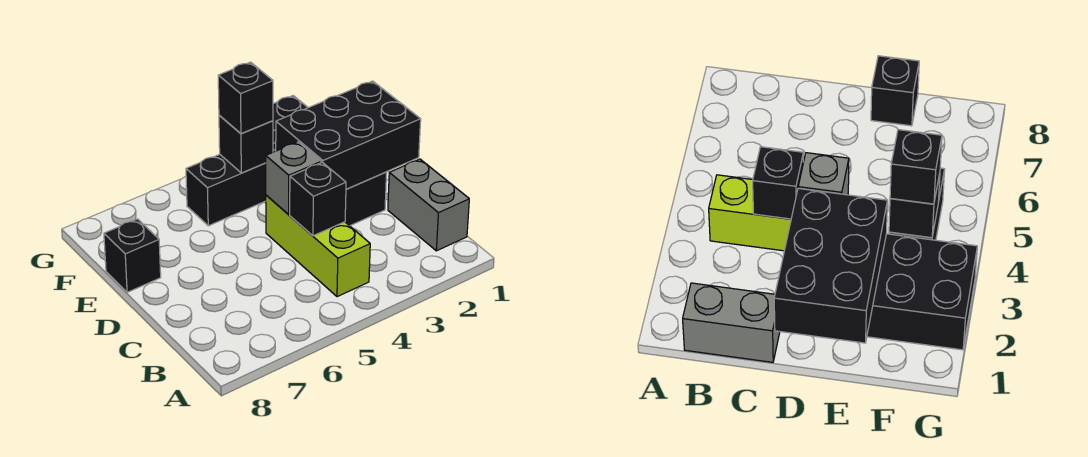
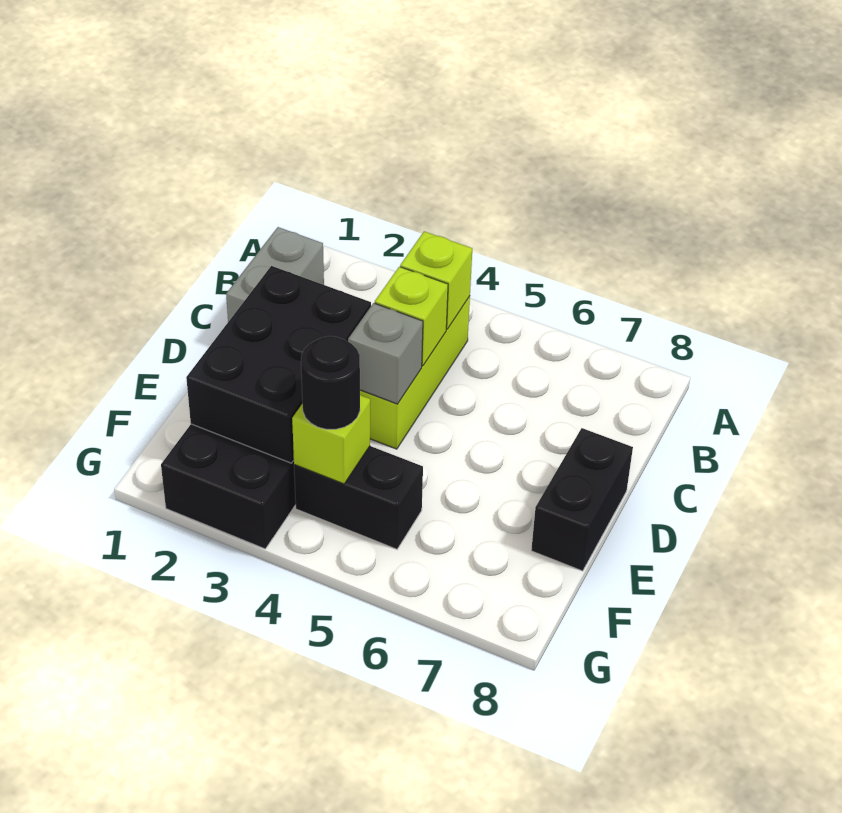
none -> lime 1x1 brick [400,231,472,329]
black 1x1 brick [290,162,346,236] -> lime 1x1 brick [375,267,448,366]
black 2x3 brick [276,81,421,189] -> black 2x3 brick turned to [186,266,371,463]
black 1x1 brick [104,219,161,292] -> black 1x2 brick [531,428,633,571]
black 1x1 brick [219,115,273,173] -> lime 1x1 brick [292,395,370,484]
black 1x1 brick [218,62,273,134] -> black 1x1 round brick [301,336,360,429]

